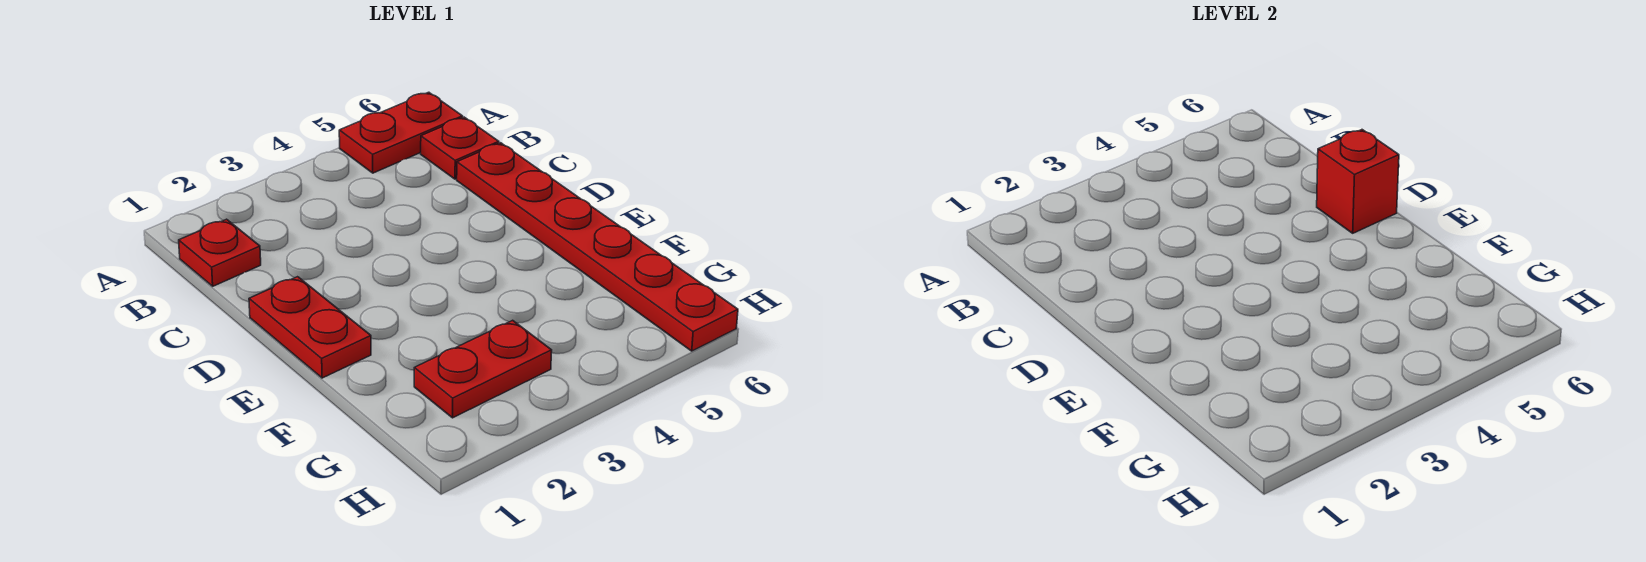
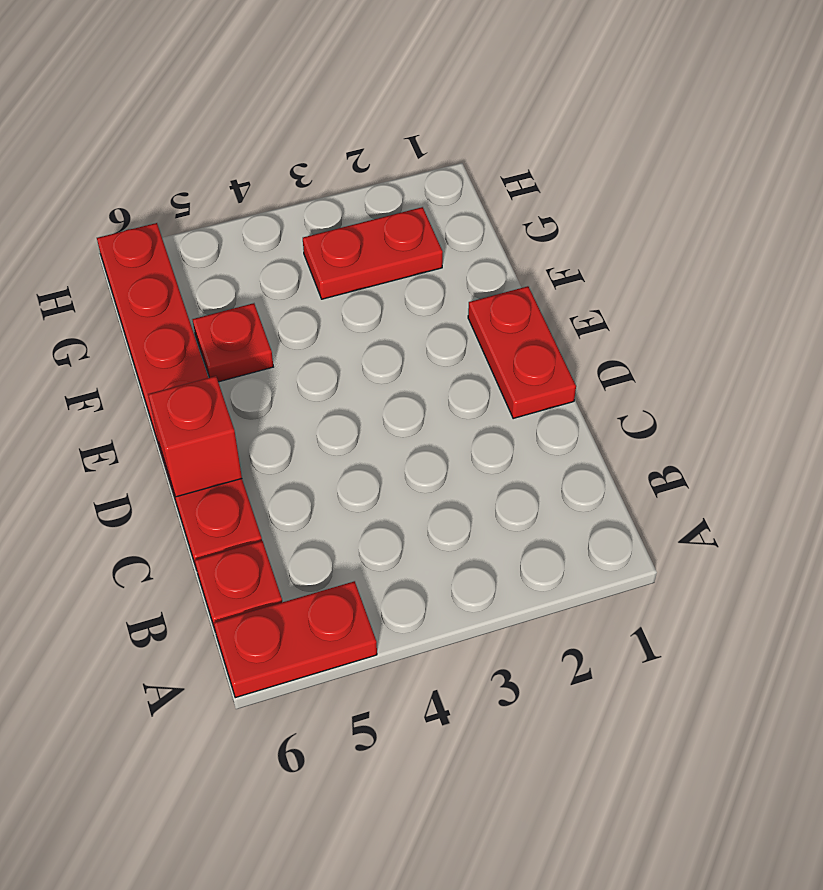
red 1x1 plate [179,219,261,286] -> red 1x1 plate moved to [192,303,273,382]

